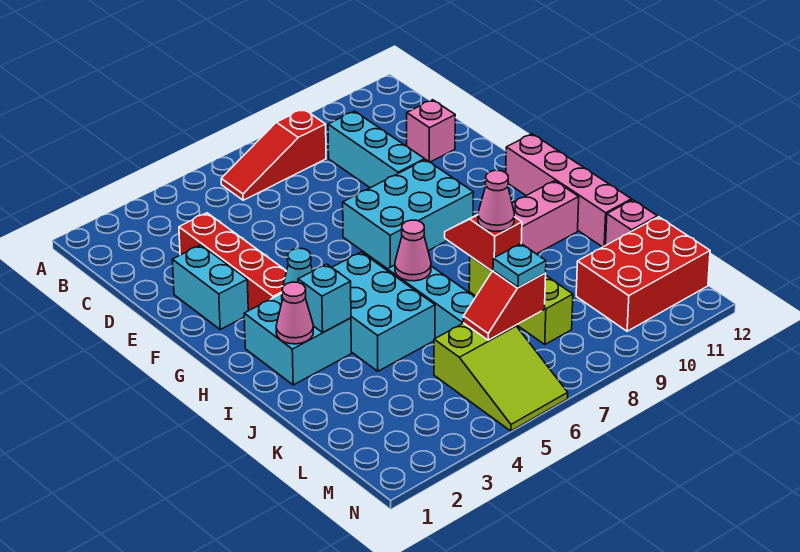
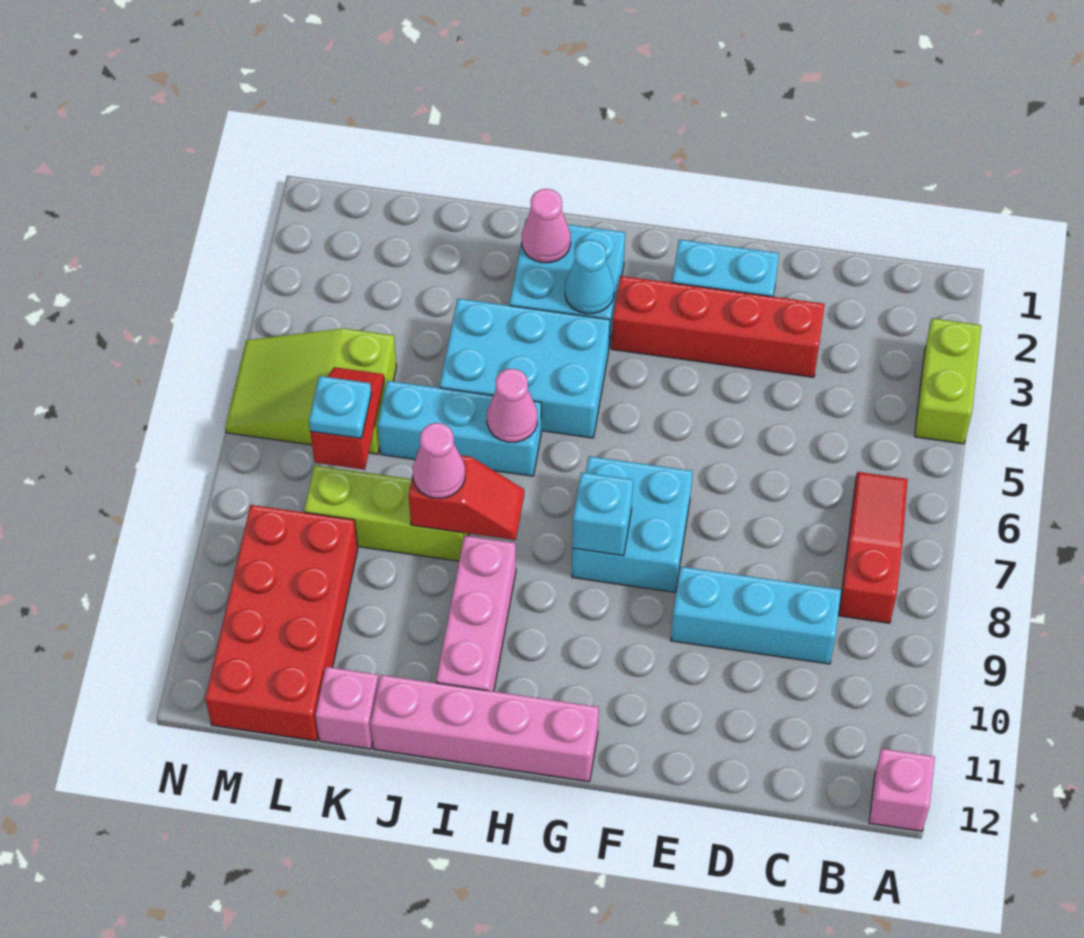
none -> lime 1x2 brick [915,318,981,444]
pink 1x1 brick [407,100,455,162] -> pink 1x1 brick moved to [869,749,935,831]
cyan 2x3 brick [343,160,474,269] -> cyan 2x2 brick [572,456,693,592]
cyan 1x1 brick [298,264,351,332] -> cyan 1x1 brick moved to [572,472,633,556]
red 2x3 brick [576,217,710,331] -> red 2x4 brick [205,505,358,741]

